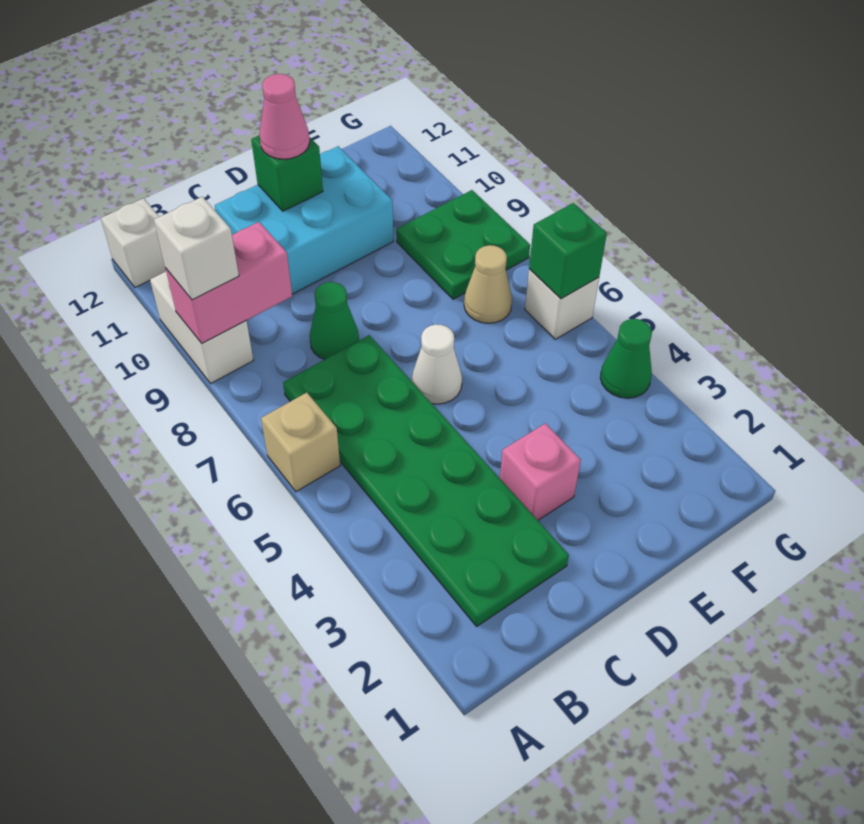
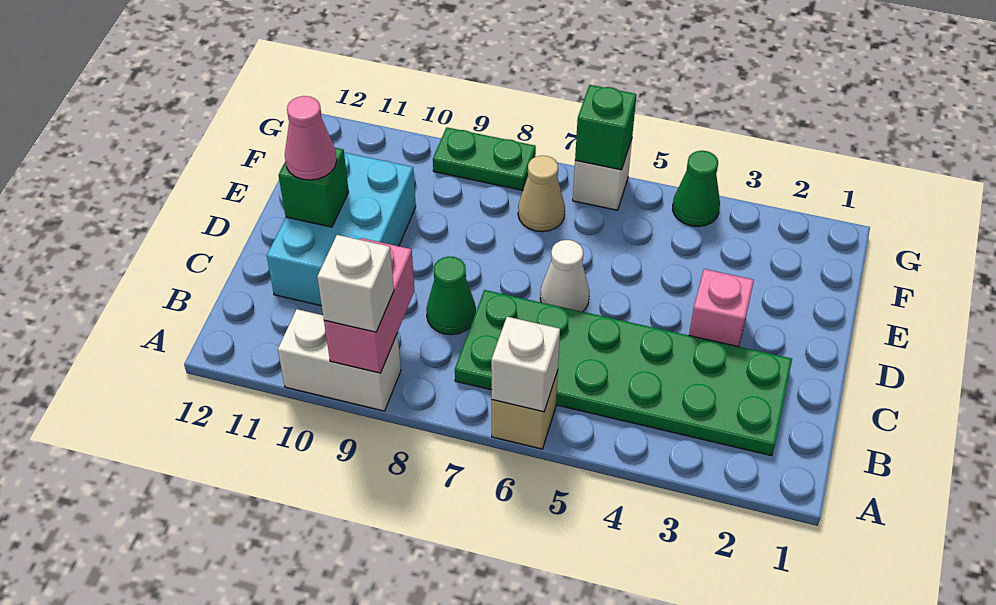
white 1x1 brick [101,198,166,287] -> white 1x1 brick moved to [491,317,560,412]
green 2x2 plate [396,190,530,299] -> green 1x2 plate [433,127,536,190]

